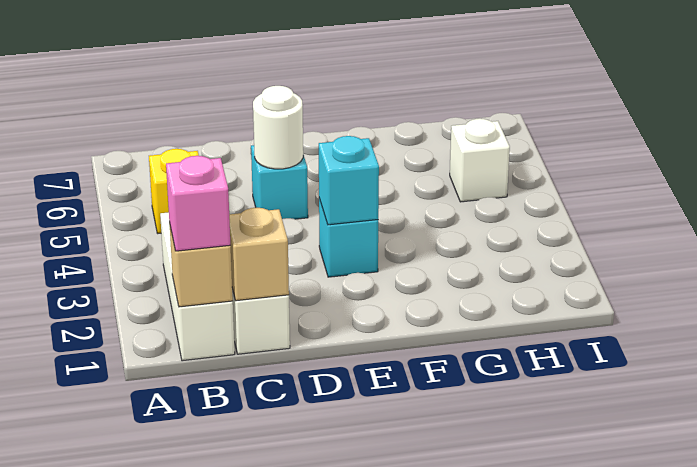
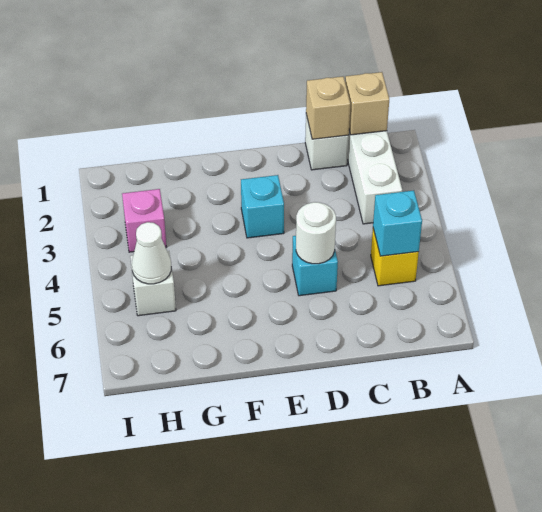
pink 1x1 brick [166,156,230,251] -> pink 1x1 brick moved to [122,189,166,252]
cyan 1x1 brick [319,136,379,225] -> cyan 1x1 brick moved to [373,190,422,256]
none -> white 1x1 cone [131,222,171,284]

